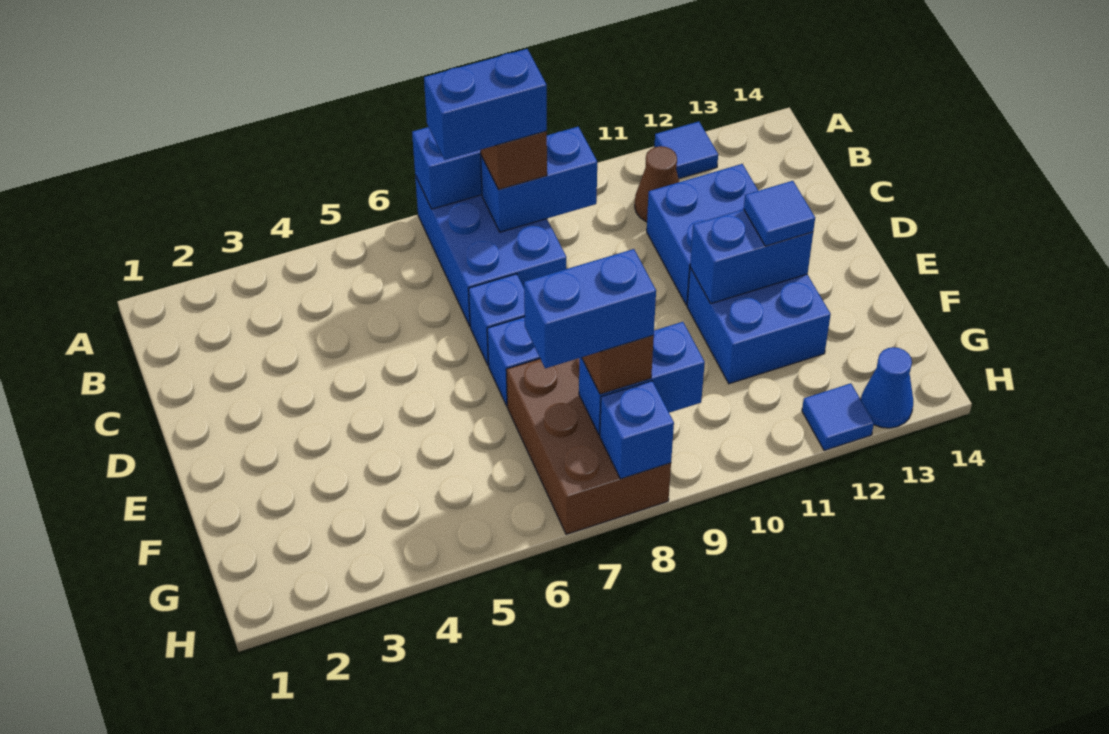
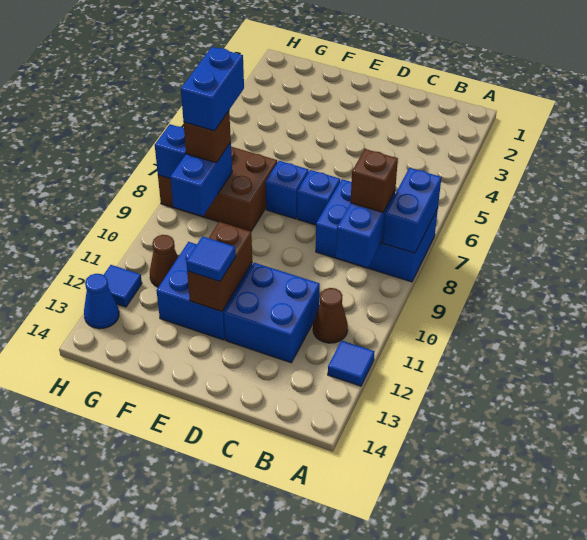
blue 1x2 brick [424,49,547,160] -> none
blue 1x2 brick [690,209,813,303] -> brown 1x2 brick [187,222,252,312]
none -> brown 1x1 cone [150,235,178,287]

